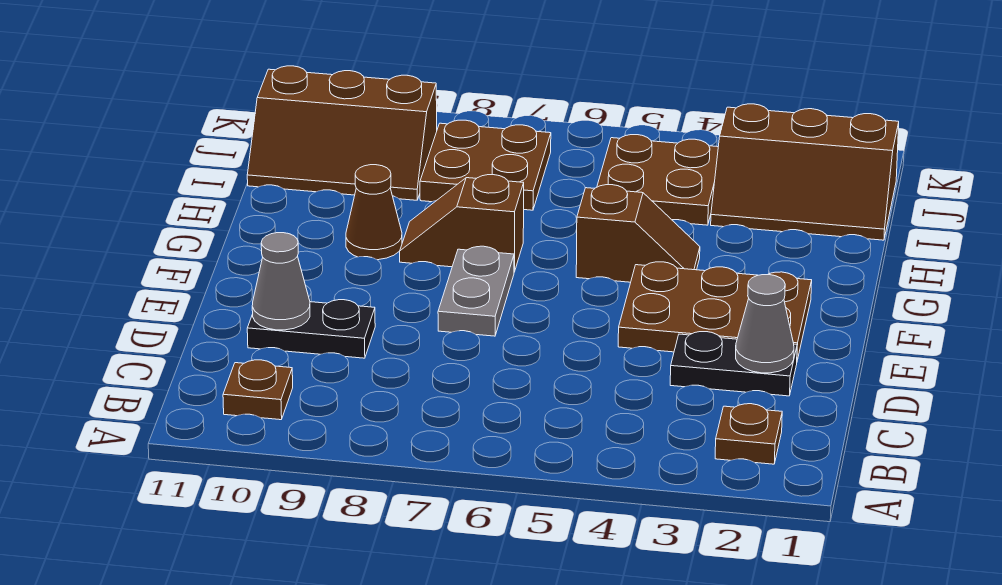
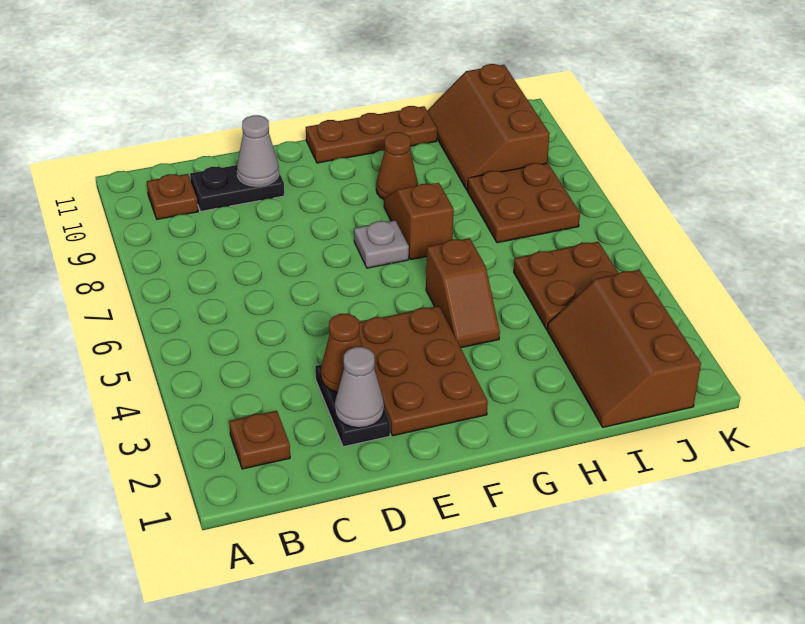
none -> brown 1x1 cone [321,314,363,392]
black 1x2 plate [247,300,375,358] -> black 1x2 plate turned to [190,165,284,211]
grey 1x2 plate [438,246,514,336] -> grey 1x1 plate [354,220,409,268]
none -> brown 1x3 plate [306,106,437,163]

